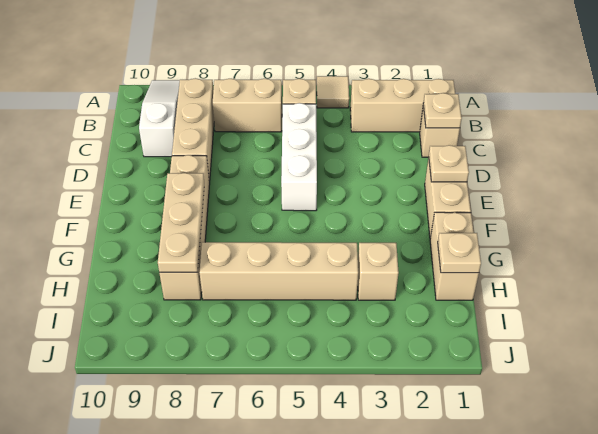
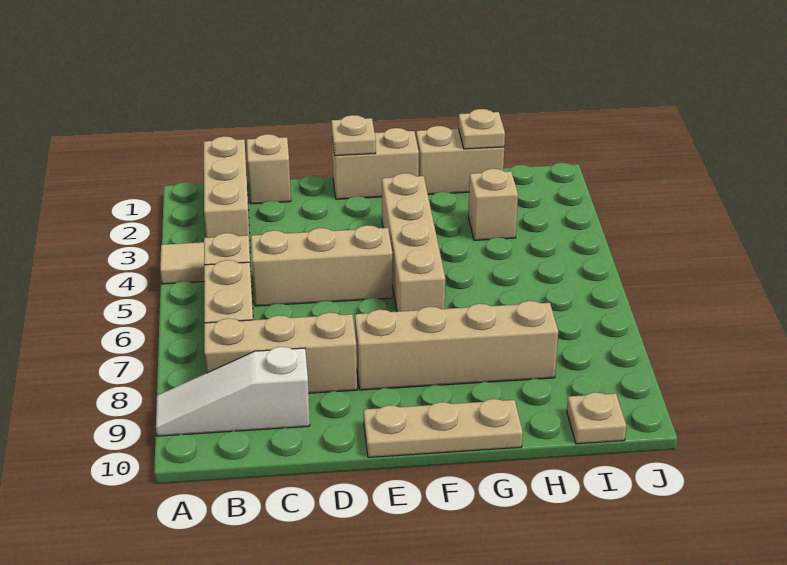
tan 1x1 plate [423,93,462,128] -> tan 1x1 plate moved to [567,392,626,444]
white 1x3 brick [281,103,317,211] -> tan 1x3 brick [251,225,392,306]
tan 1x3 plate [158,173,204,272] -> tan 1x3 plate moved to [364,399,523,458]
tan 1x4 brick [199,242,358,300] -> tan 1x4 brick moved to [382,173,445,312]

